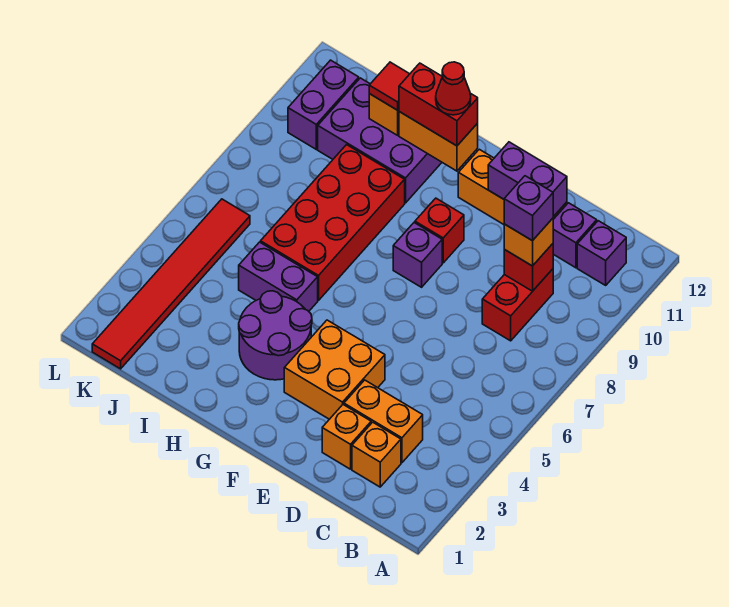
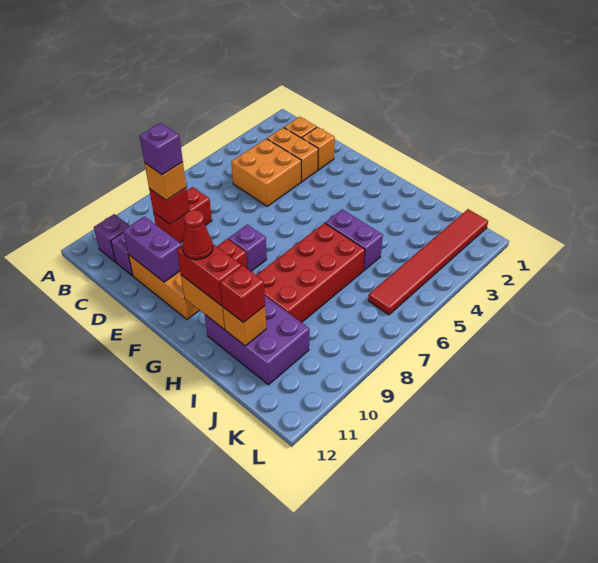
orange 2x2 brick [284,320,385,419] -> orange 2x2 brick moved to [231,139,301,206]
purple 2x2 round brick [239,291,312,380] -> none
red 1x1 tile [369,62,409,110] -> red 1x1 brick [220,265,265,323]
purple 1x2 brick [288,60,359,149] -> none

